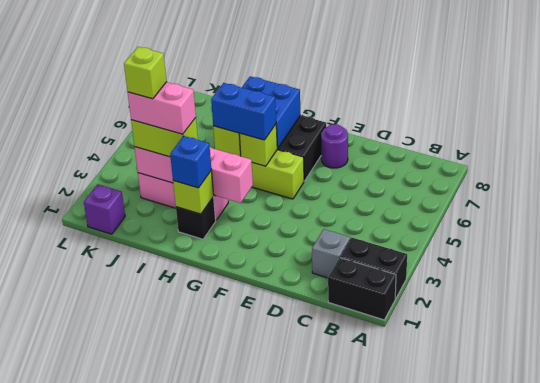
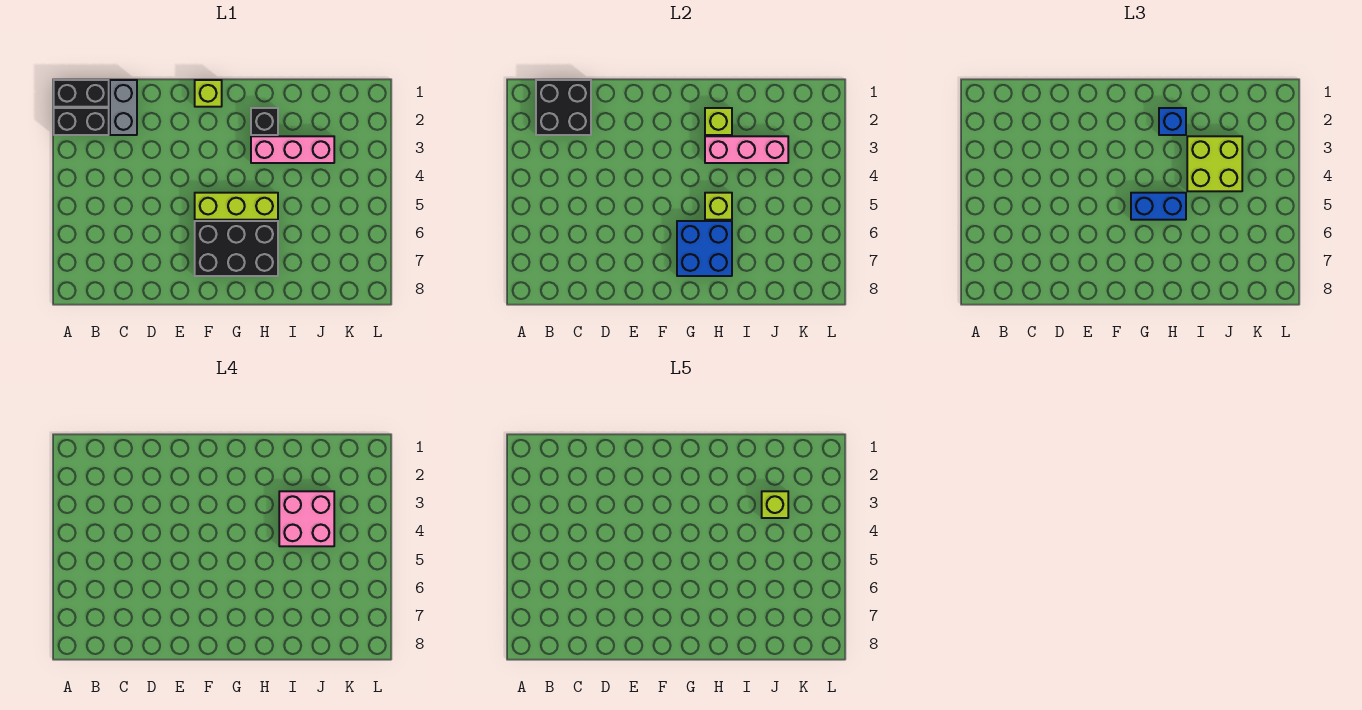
none -> black 2x2 brick [536,80,591,135]
grey 1x1 brick [312,229,350,278] -> grey 1x2 brick [110,80,137,135]
purple 1x1 round brick [321,124,348,168] -> none
pink 1x4 brick [135,147,253,203] -> pink 1x3 brick [705,136,788,163]
lime 1x1 brick [239,125,277,166] -> lime 1x1 brick moved to [195,80,222,107]
lime 1x2 brick [131,118,198,157] -> lime 2x2 brick [1187,136,1242,191]
pink 1x2 brick [128,82,196,134] -> pink 2x2 brick [279,491,334,546]
purple 1x1 brick [84,184,125,234] -> none

